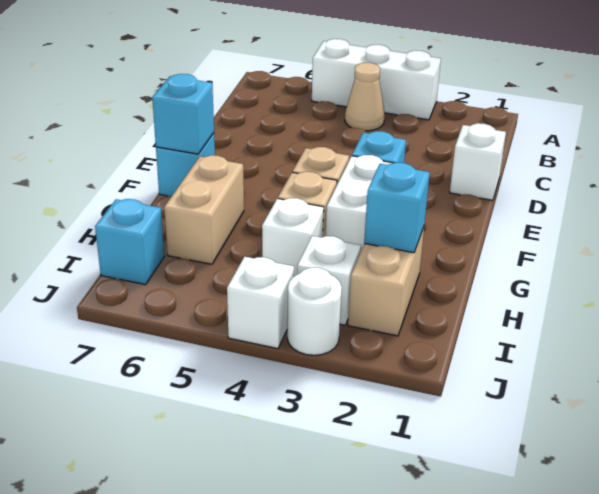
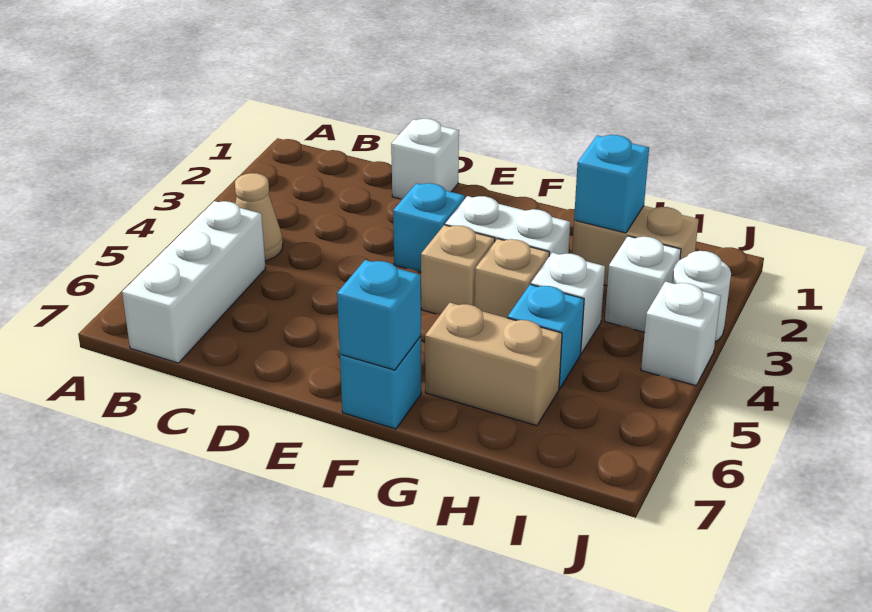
white 1x3 brick [312,39,441,120] -> white 1x3 brick moved to [122,201,266,363]
cyan 1x1 brick [95,199,164,285] -> cyan 1x1 brick moved to [508,284,584,389]

